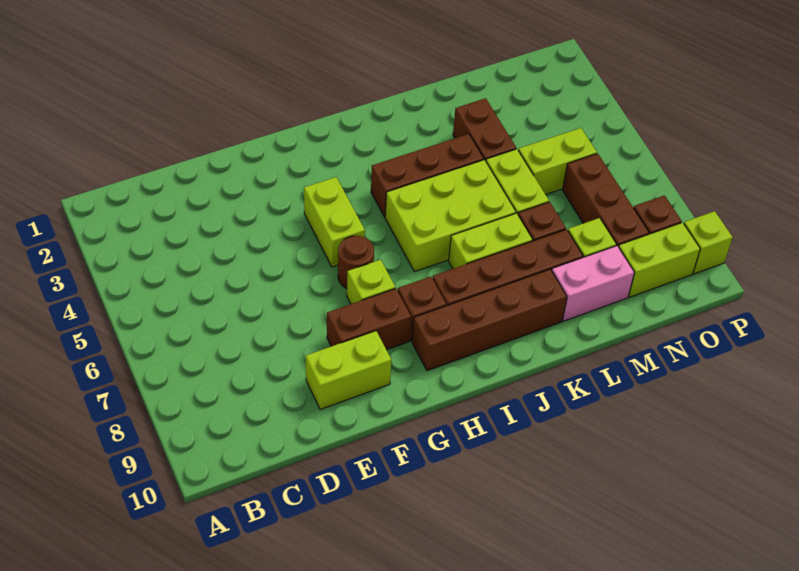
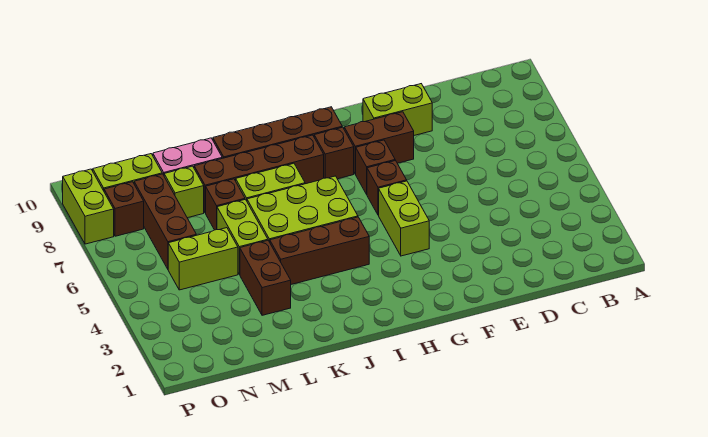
brown 1x1 round brick [338,236,374,289] -> brown 1x1 brick [367,161,407,215]
lime 1x1 brick [347,260,395,304] -> brown 1x1 brick [356,140,395,194]
lime 1x1 brick [684,211,733,274] -> lime 1x2 brick [63,169,114,244]

